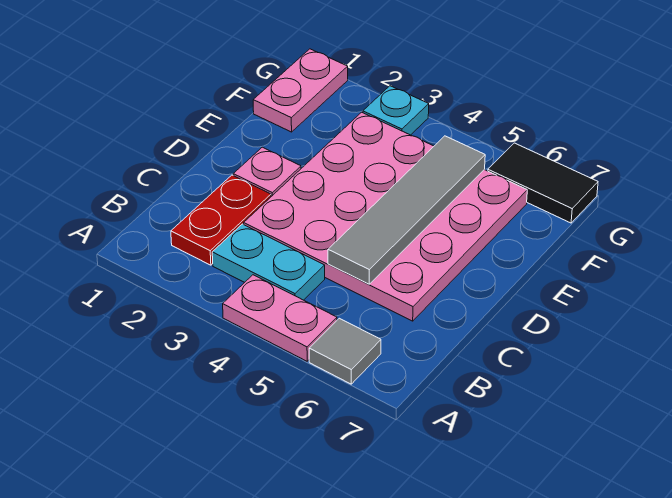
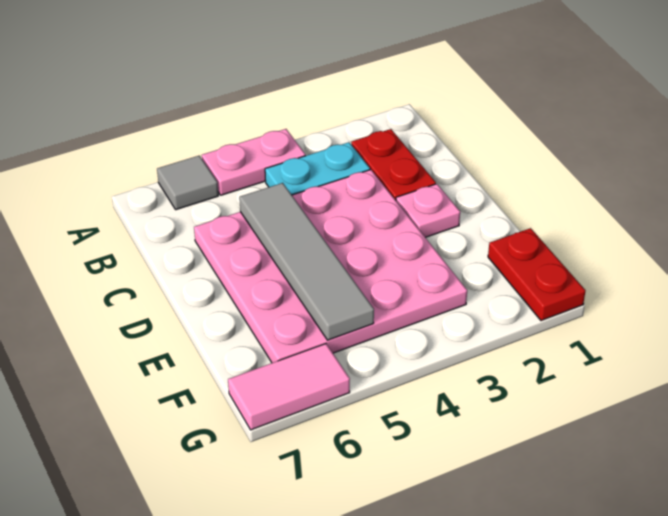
pink 1x2 plate [253,49,348,132] -> red 1x2 plate [488,228,585,321]
cyan 1x1 plate [363,86,429,135] -> none
black 1x2 tile [488,143,598,223] -> pink 1x2 tile [228,344,350,430]

